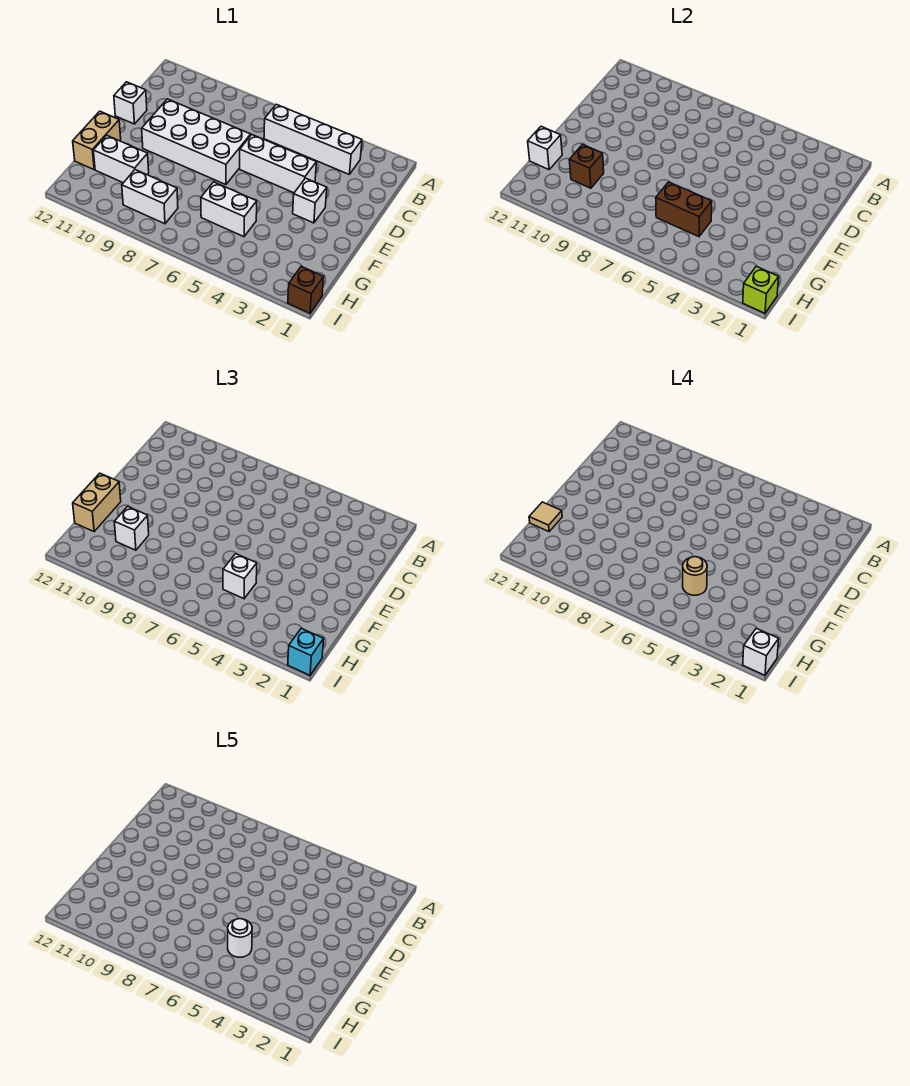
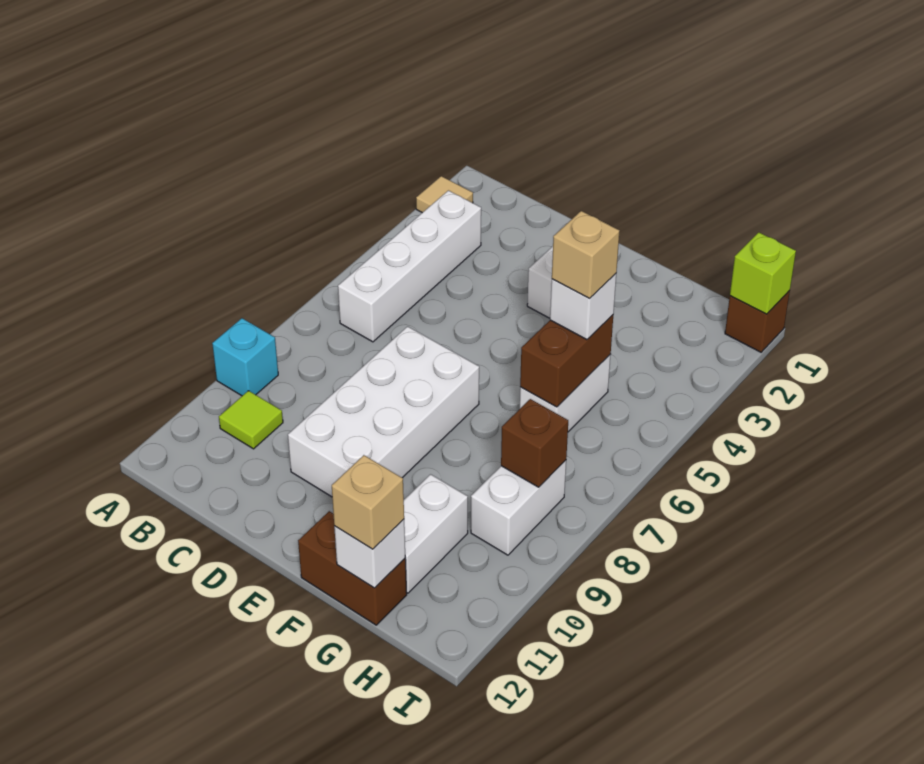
none -> lime 1x1 tile [219,391,283,449]
white 1x3 brick [240,135,316,193] -> none
white 1x1 brick [114,82,147,124] -> none
tan 1x2 brick [73,111,121,170] -> brown 1x2 brick [298,511,407,625]
tan 1x2 brick [73,473,121,532] -> tan 1x1 brick [332,455,404,549]
tan 1x1 round brick [683,557,707,595] -> tan 1x1 brick [552,211,619,299]
white 1x1 round brick [228,919,252,957] -> none
brown 1x1 brick [569,144,604,188] -> brown 1x1 brick moved to [501,399,568,487]
white 1x1 brick [114,506,149,550] -> none
tan 1x1 tile [529,502,562,532] -> tan 1x1 tile moved to [416,176,473,213]
cyan 1x1 brick [288,628,324,675] -> cyan 1x1 brick moved to [212,318,278,396]
white 1x1 brick [743,628,779,675] -> none

